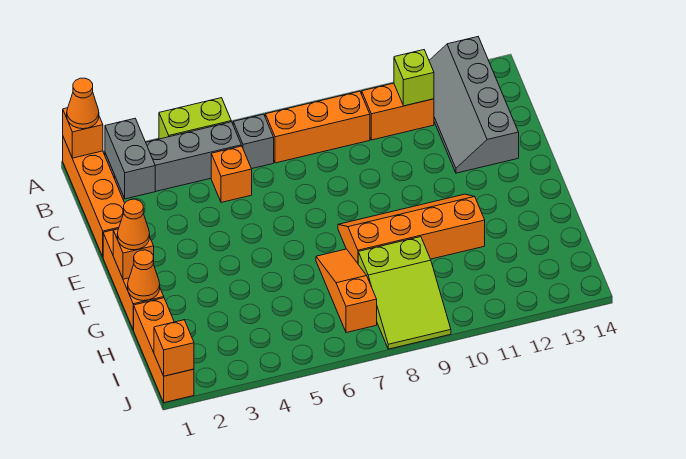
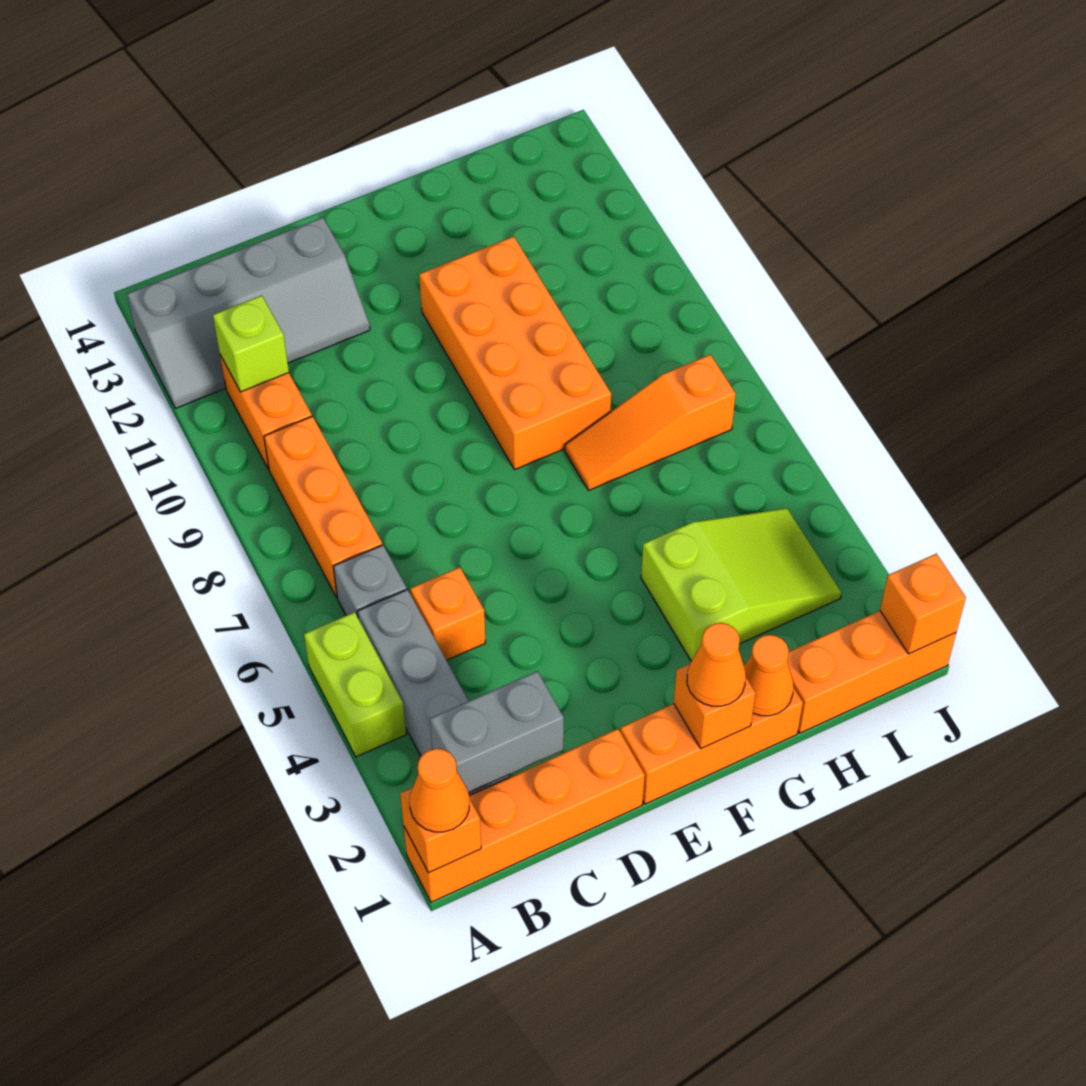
orange 2x4 slope [338,194,485,263] -> orange 2x4 brick [419,236,611,469]
lime 2x3 slope [358,237,451,349] -> lime 2x3 slope moved to [641,508,841,661]

